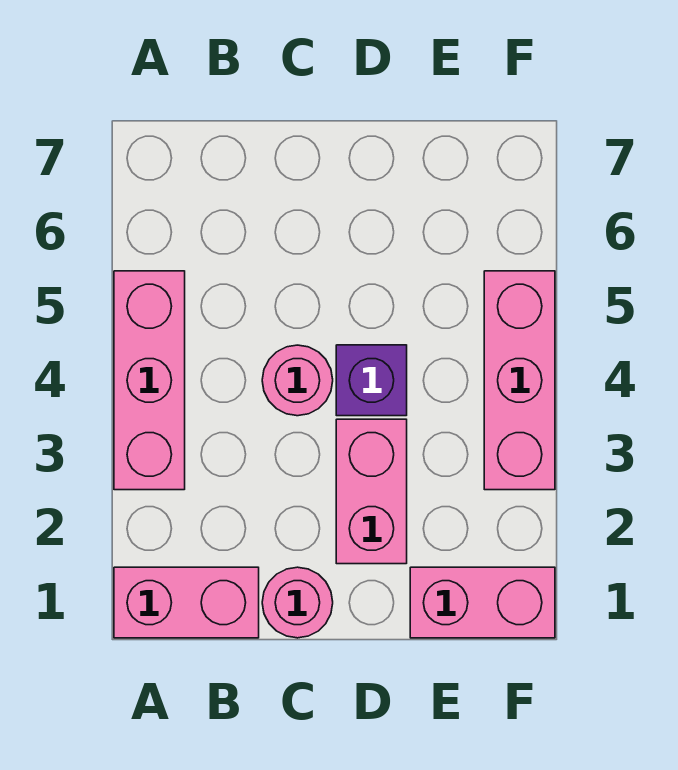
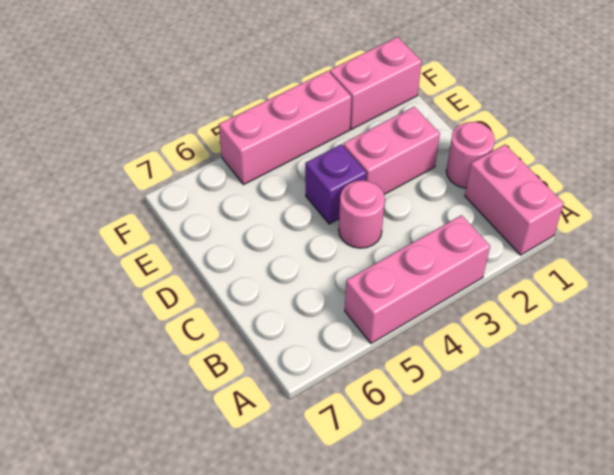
pink 1x2 brick [410,567,555,638] -> pink 1x2 brick turned to [330,37,422,129]

